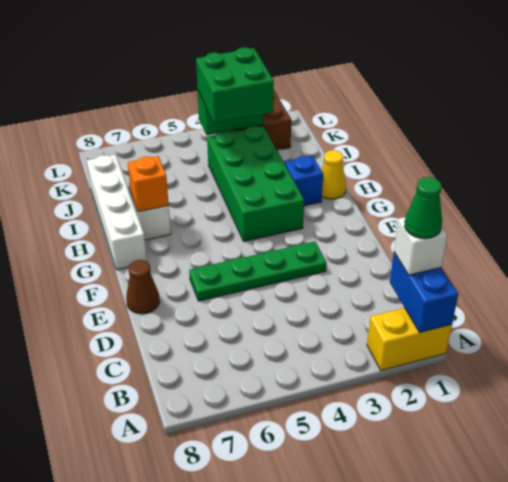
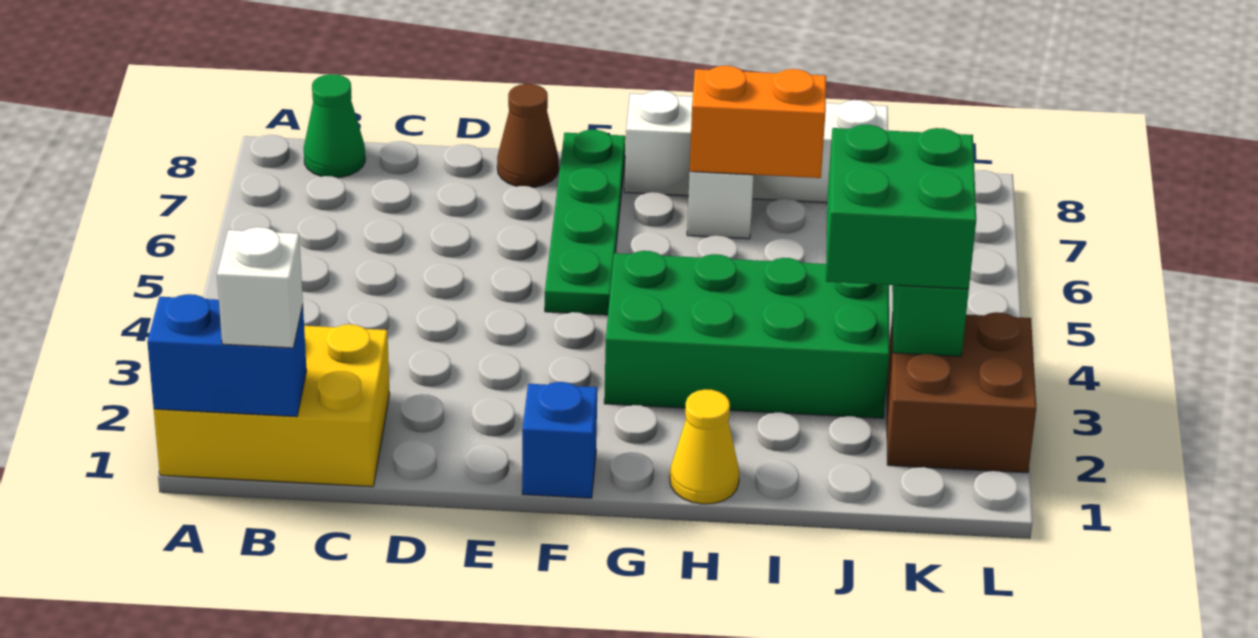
yellow 1x2 brick [367,308,452,370] -> yellow 2x3 brick [154,324,390,487]
green 1x1 cone [405,177,442,239] -> green 1x1 cone moved to [304,74,365,178]
green 1x4 plate [189,241,327,301] -> green 1x4 plate moved to [545,130,626,315]
blue 1x1 brick [285,156,323,206] -> blue 1x1 brick moved to [522,382,597,498]
orange 1x1 brick [128,156,169,212] -> orange 1x2 brick [690,66,826,178]

